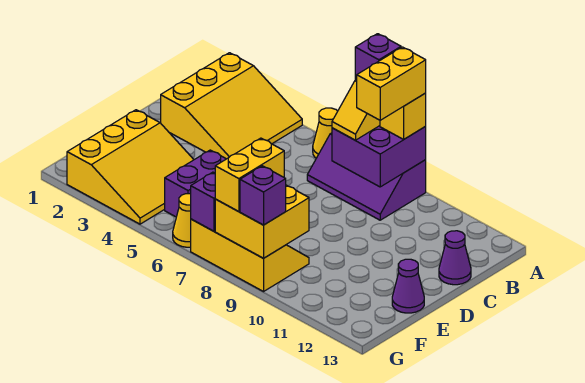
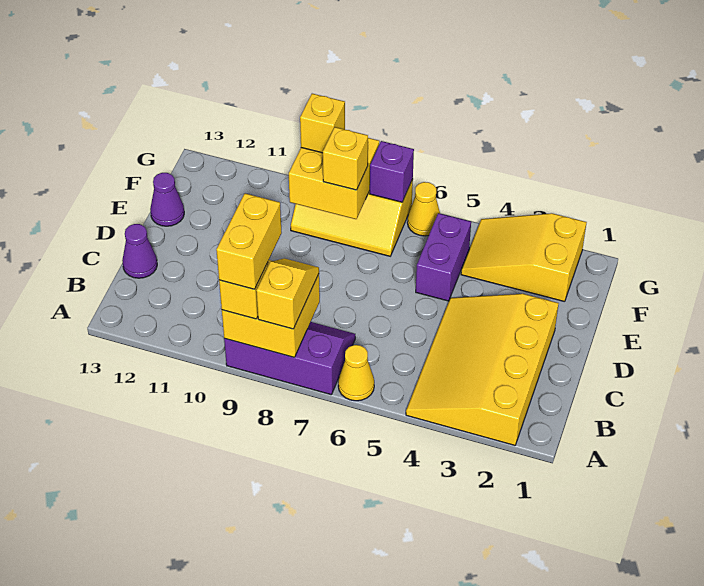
yellow 3x3 slope [161,53,302,159] -> yellow 3x4 slope [406,294,559,445]
purple 2x2 brick [332,126,426,187] -> yellow 2x2 brick [222,260,320,357]
purple 1x1 brick [355,34,401,81] -> none
yellow 3x3 slope [67,110,194,224] -> yellow 2x3 slope [461,213,587,302]
yellow 1x2 brick [215,138,284,212] -> yellow 1x1 brick [323,127,368,190]
purple 1x1 brick [240,166,286,225] -> yellow 1x1 brick [300,94,345,153]

